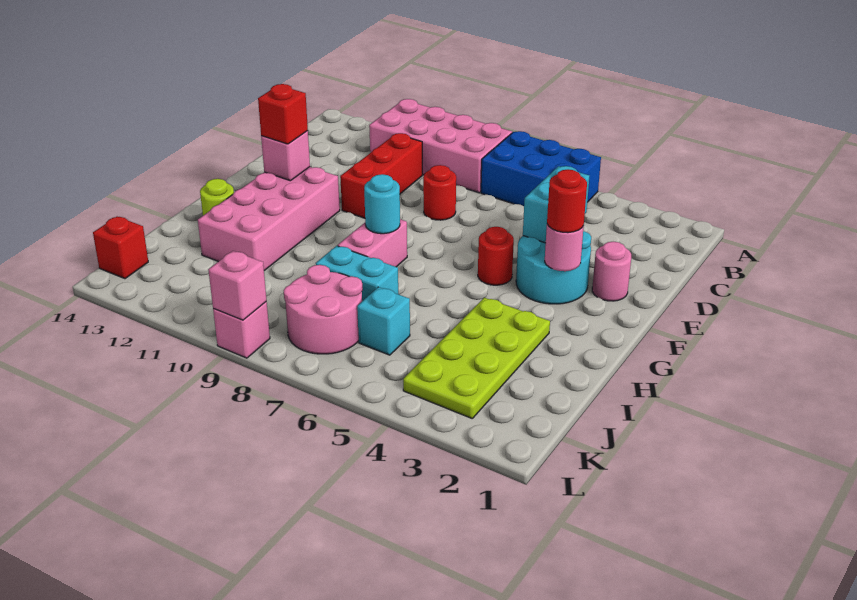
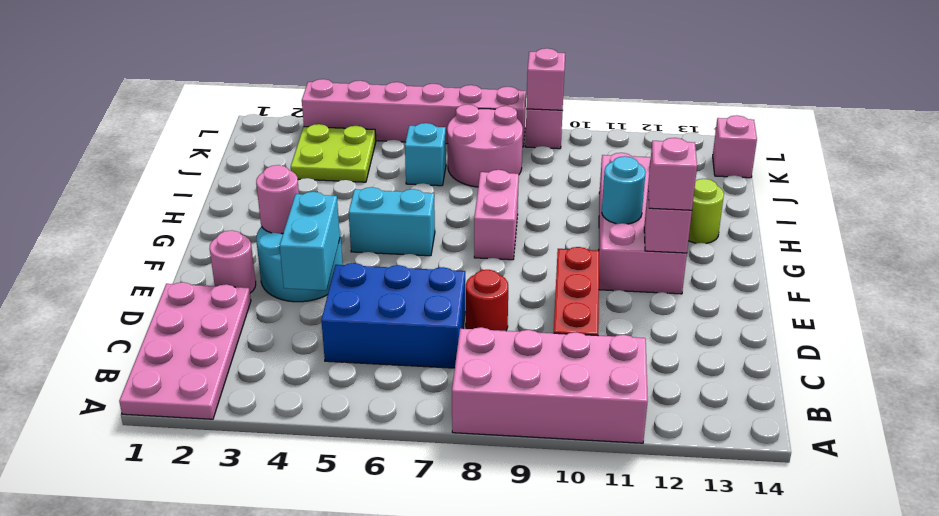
none -> pink 2x4 plate [119,282,251,419]
blue 2x3 brick [481,131,601,206] -> blue 2x3 brick moved to [321,263,465,368]
red 1x1 round brick [547,170,587,233] -> none
red 1x1 round brick [478,227,514,285] -> none
red 1x1 brick [258,84,308,144] -> pink 1x1 brick [648,138,697,210]
cyan 1x1 round brick [364,174,400,234] -> cyan 1x1 round brick moved to [602,156,646,224]
lime 2x4 plate [403,298,550,418] -> lime 2x2 plate [291,124,376,182]
cyan 1x2 brick [316,246,398,301] -> cyan 1x2 brick moved to [349,187,435,256]
red 1x1 brick [93,217,148,279] -> pink 1x1 brick [713,116,757,178]
none -> pink 1x6 brick [302,79,526,147]

